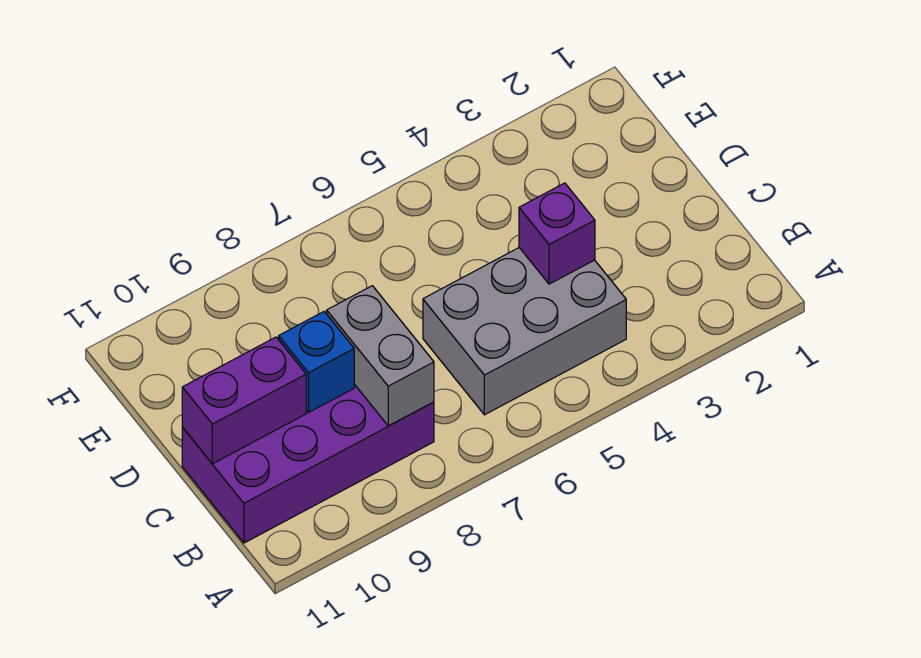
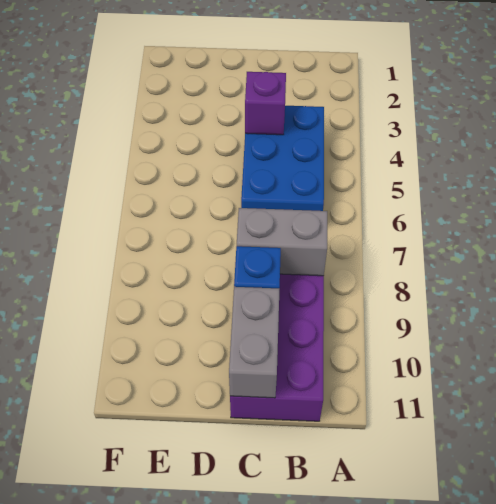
grey 2x3 brick [423,248,626,415] -> blue 2x3 brick [241,106,324,211]
purple 1x2 brick [182,337,306,464] -> grey 1x2 brick [229,287,279,398]

